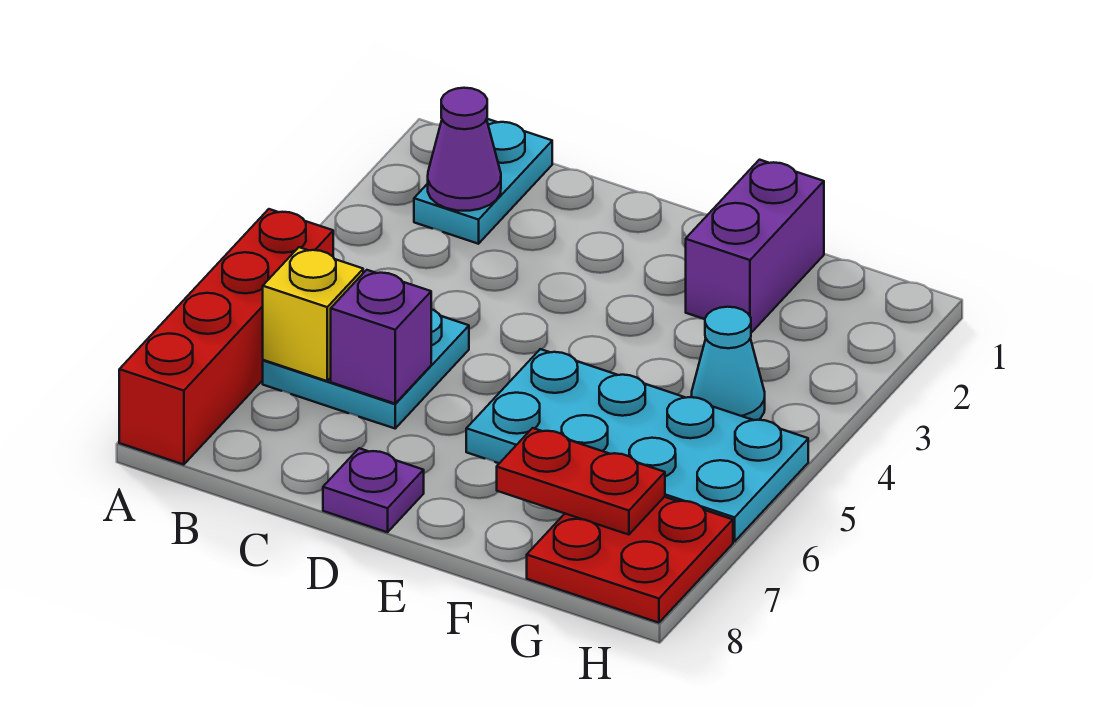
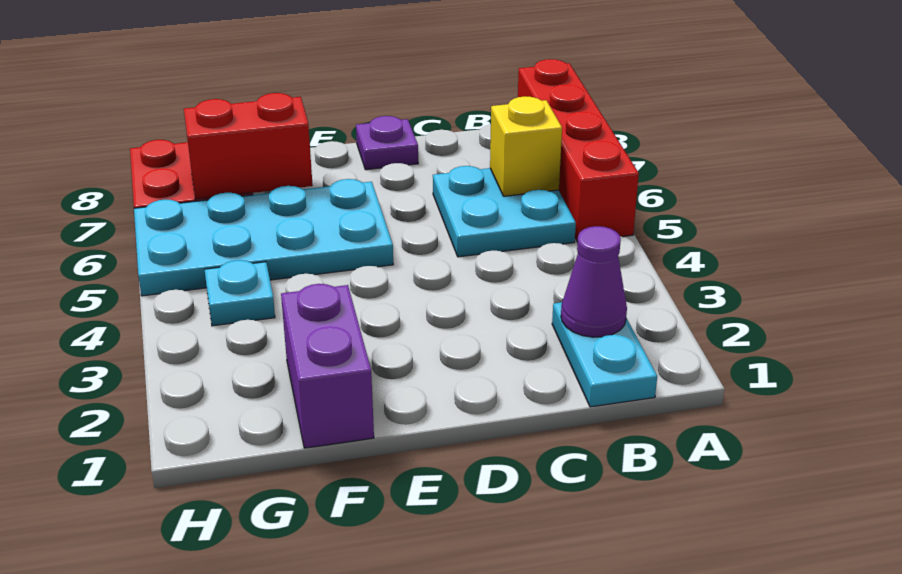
purple 1x1 brick [331,270,431,404] -> none
red 1x2 plate [497,428,665,535] -> red 1x2 brick [184,93,313,199]
cyan 1x1 cone [691,307,765,420] -> cyan 1x1 plate [205,260,275,326]

